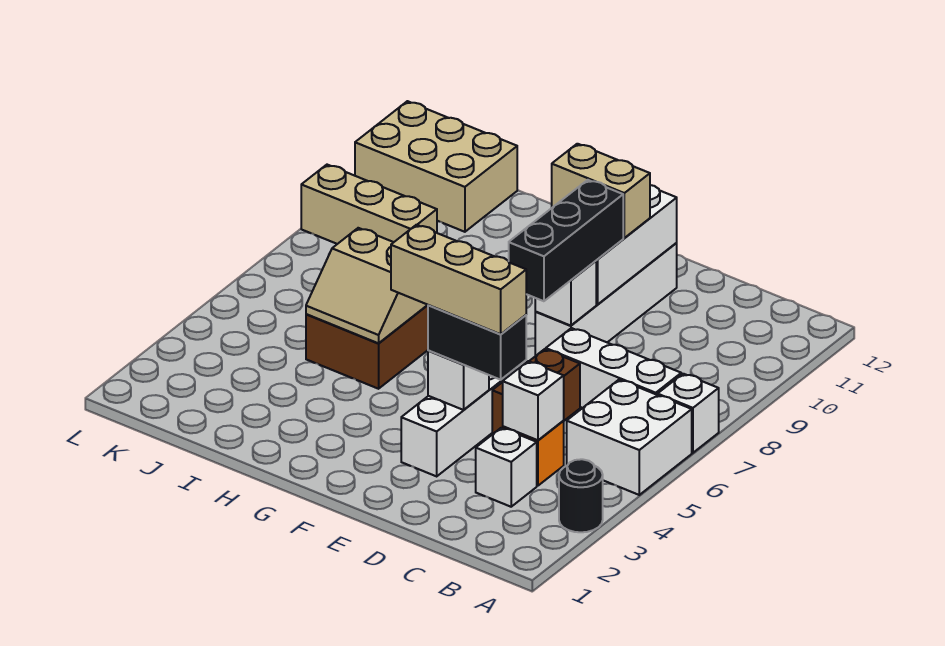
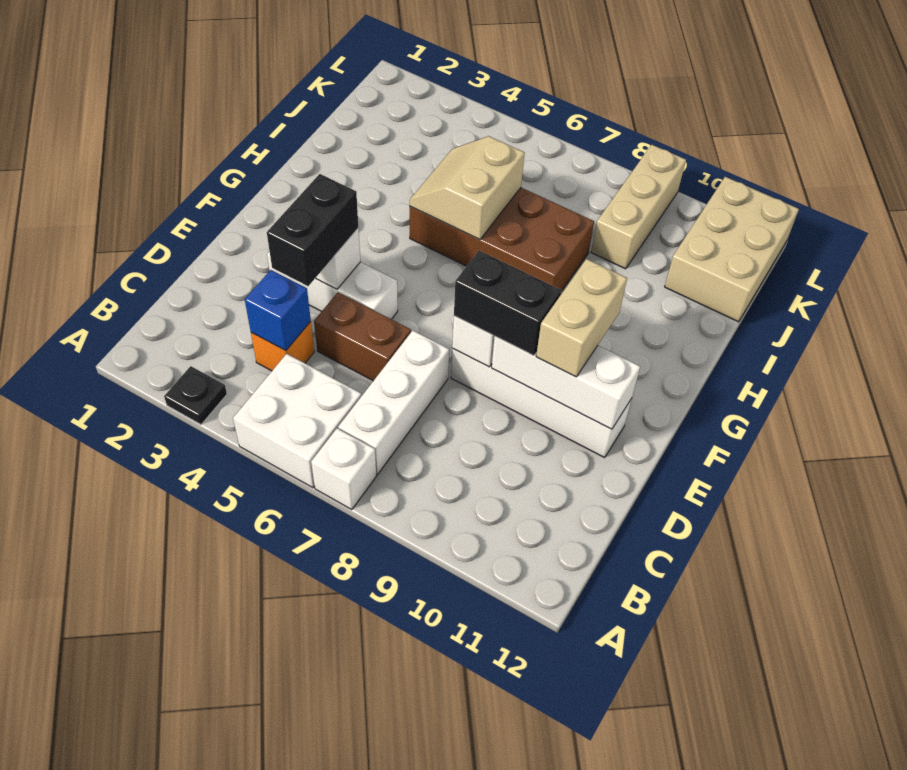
black 1x1 round brick [559,459,603,532] -> black 1x1 plate [164,366,227,425]
white 1x1 brick [476,428,537,507] -> none
white 1x1 brick [503,361,564,440] -> blue 1x1 brick [245,270,311,351]
tan 1x3 brick [391,225,526,334] -> none
black 1x3 brick [509,180,623,301] -> black 1x2 brick [454,251,561,356]

